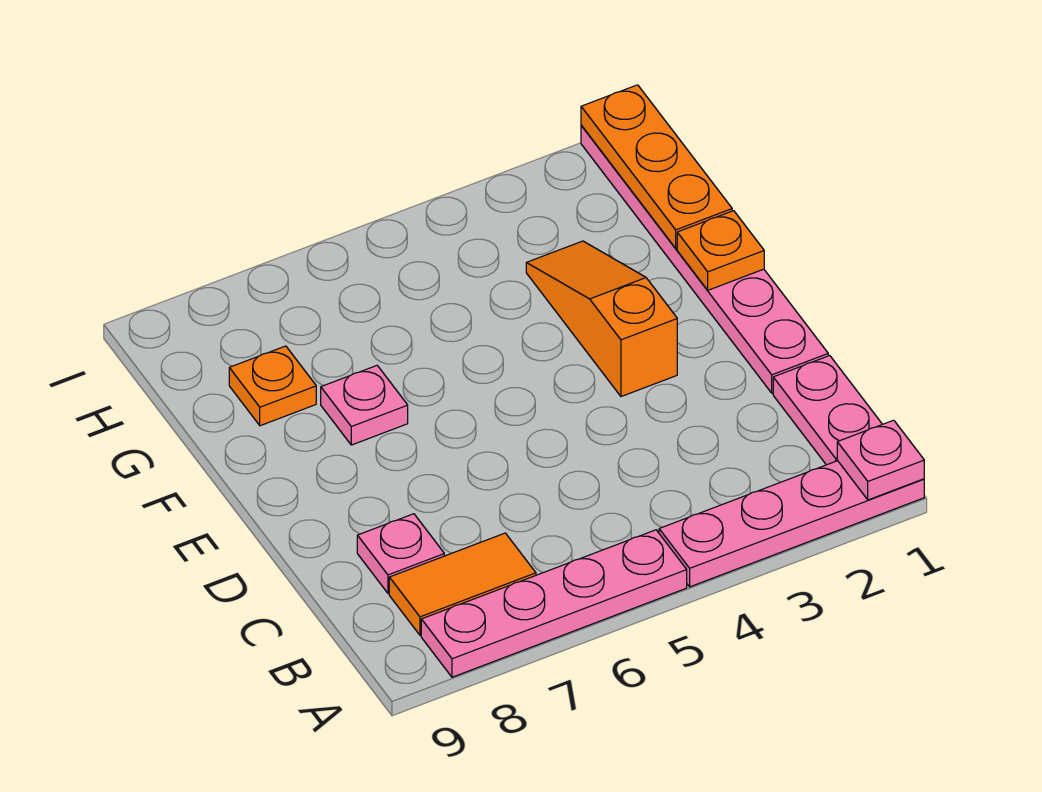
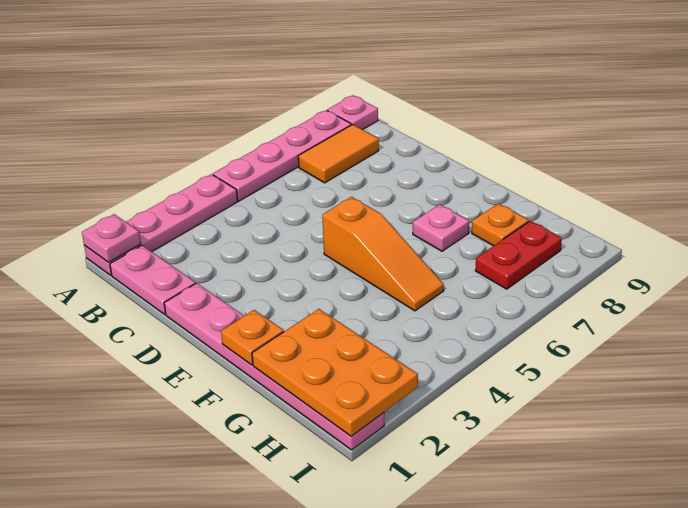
pink 1x1 plate [357,514,444,593] -> pink 1x1 plate moved to [327,95,378,130]
orange 1x3 slope [526,241,677,397] -> orange 1x3 slope moved to [322,197,444,311]
orange 1x3 plate [581,85,732,248] -> orange 2x3 plate [252,309,418,436]
none -> red 1x2 plate [475,221,562,289]

